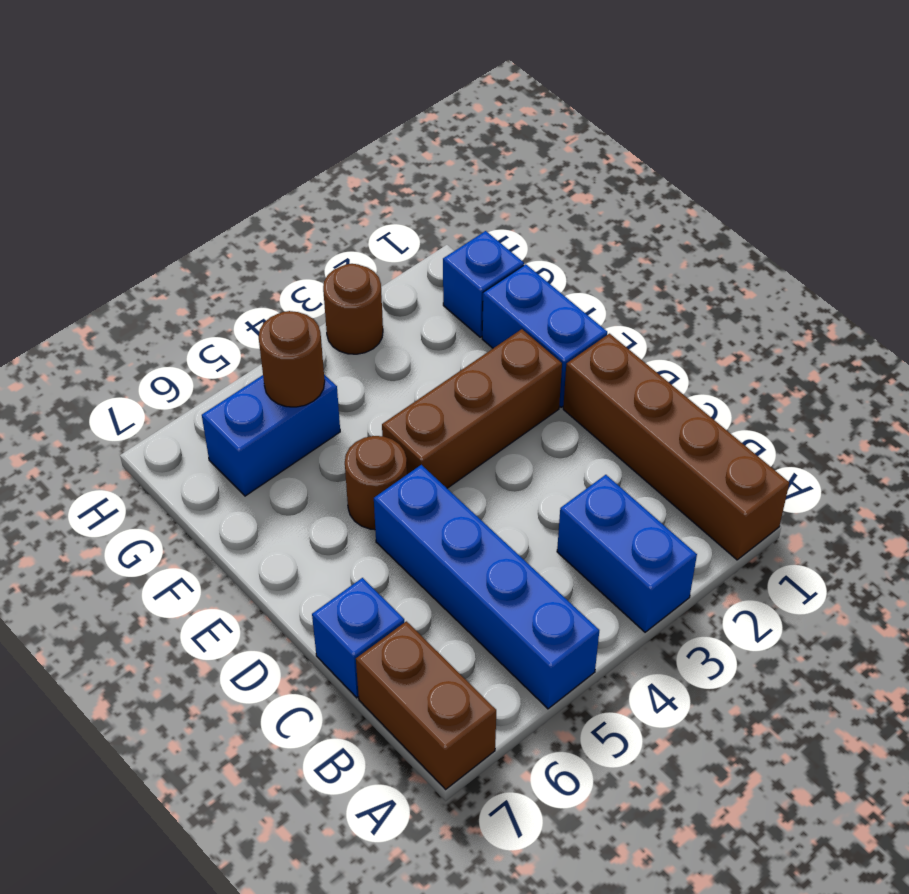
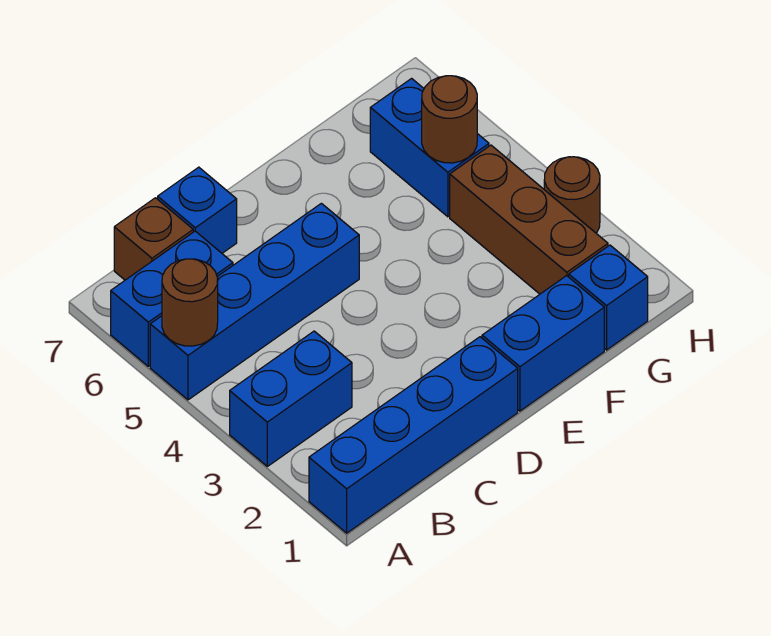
brown 1x4 brick [563,334,789,560] -> blue 1x4 brick [309,337,518,533]
none -> blue 1x2 brick [111,231,233,366]
brown 1x2 brick [356,621,496,789] -> brown 1x1 brick [114,198,193,280]
brown 1x3 brick [382,329,562,488] -> brown 1x3 brick moved to [450,145,608,294]
brown 1x1 round brick [345,436,407,530] -> brown 1x1 round brick moved to [162,259,218,346]

